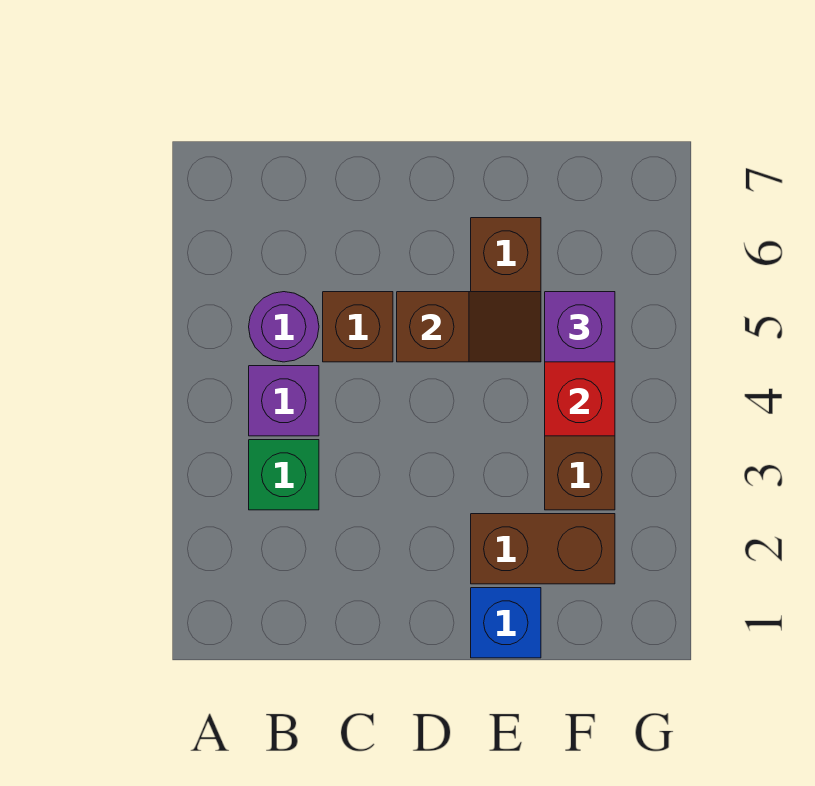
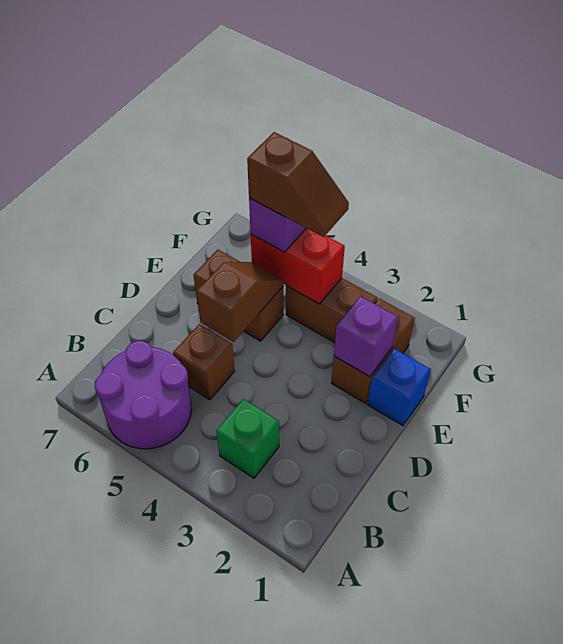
purple 1x1 brick [249,366,319,436] -> purple 1x1 brick moved to [334,296,398,377]
purple 1x1 round brick [249,292,319,362] -> purple 2x2 round brick [95,341,192,449]
none -> brown 1x2 slope [247,132,349,237]

